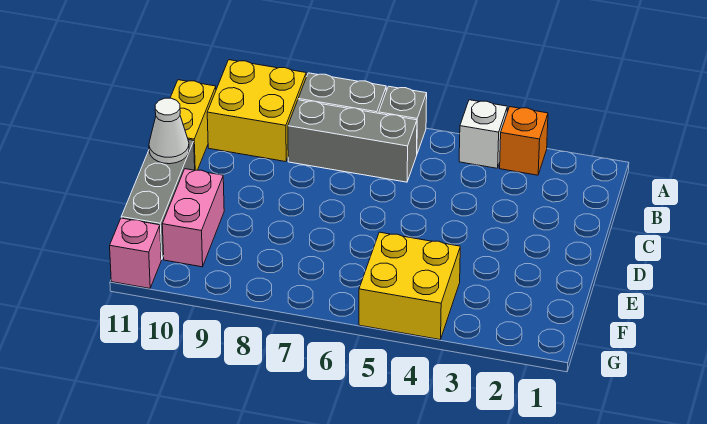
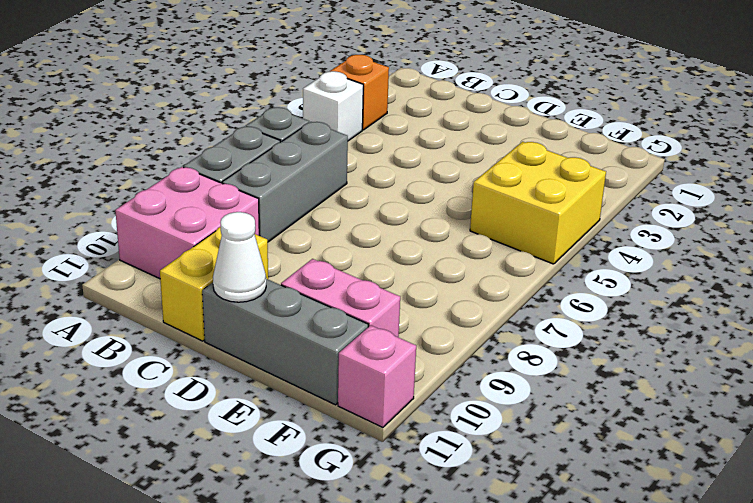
yellow 2x2 brick [207,60,306,162] -> pink 2x2 brick [115,167,259,279]
yellow 1x2 brick [170,80,216,170] -> yellow 1x2 brick turned to [160,227,268,341]

